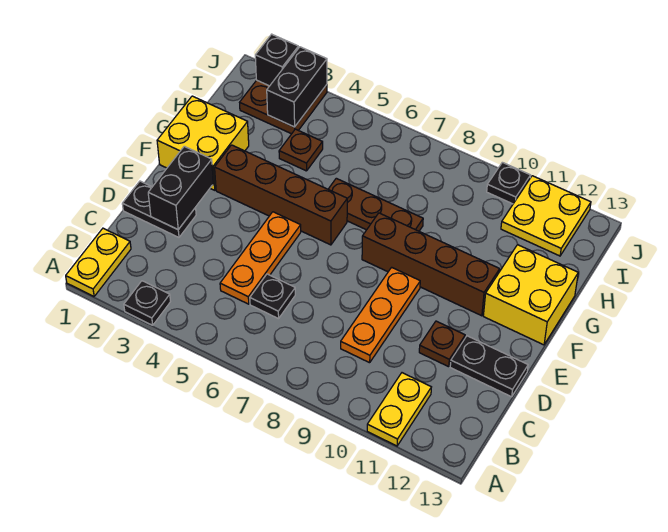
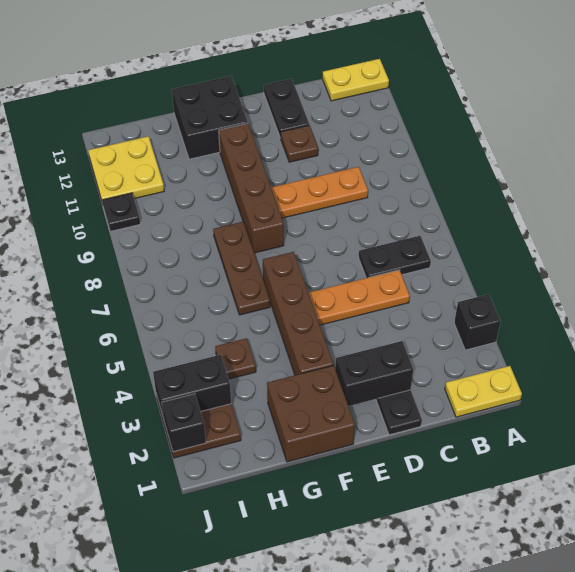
black 1x1 plate [124,281,170,325] -> black 1x1 brick [454,294,500,350]
yellow 1x2 plate [367,373,431,446] -> yellow 1x2 plate moved to [323,59,389,101]
black 1x1 plate [250,274,295,319] -> black 1x2 plate [359,236,431,278]
yellow 2x2 brick [157,96,249,190] -> brown 2x2 brick [267,365,355,462]
yellow 2x2 brick [483,245,578,345] -> black 2x2 brick [172,76,248,159]

